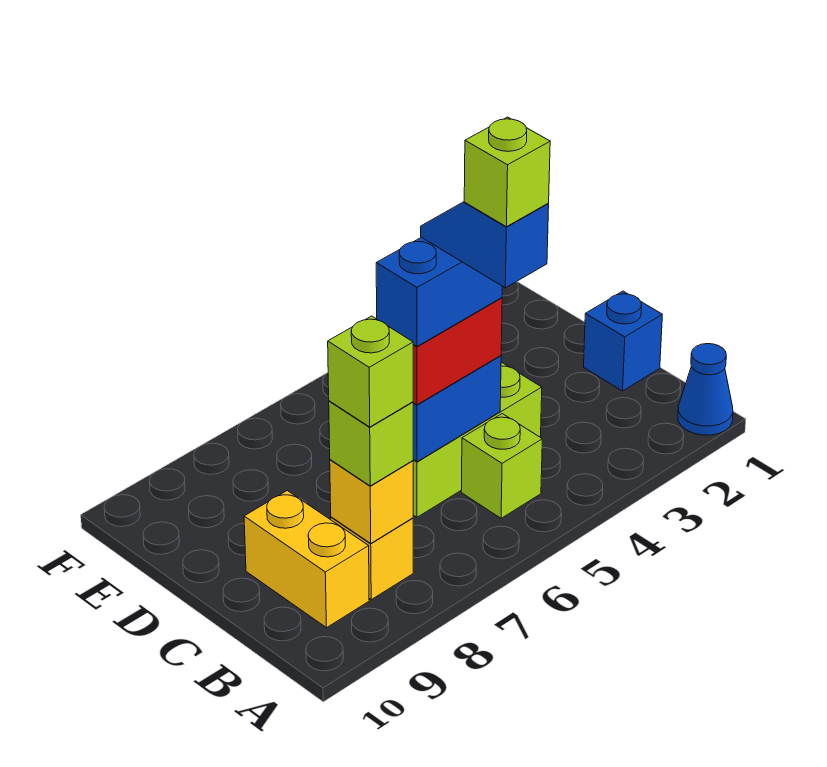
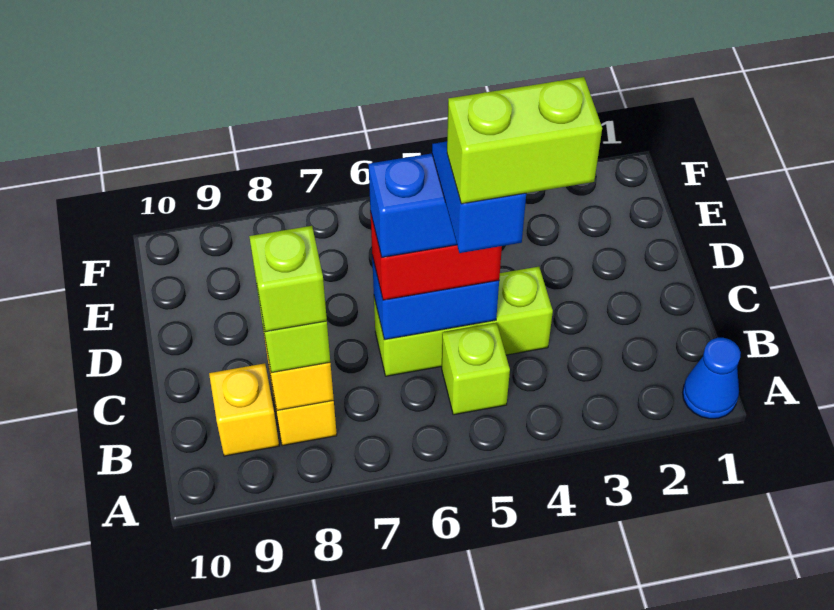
lime 1x1 brick [464,117,550,227] -> lime 1x2 brick [447,77,602,204]
yellow 1x2 brick [244,491,369,628] -> yellow 1x1 brick [209,363,279,456]
blue 1x1 brick [584,291,662,391] -> none

